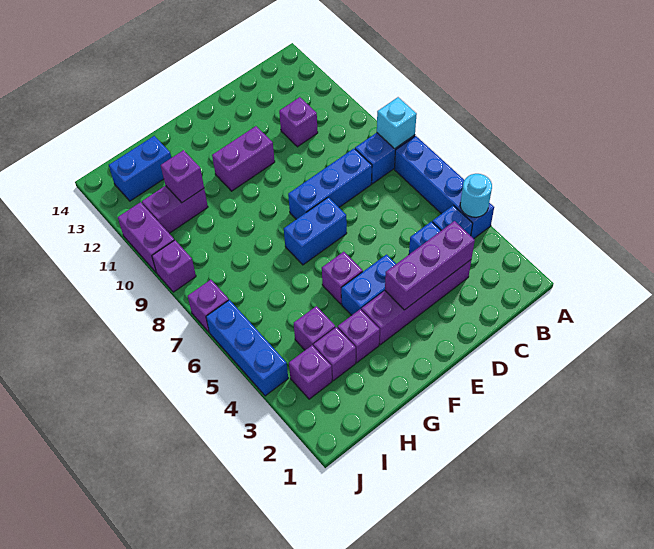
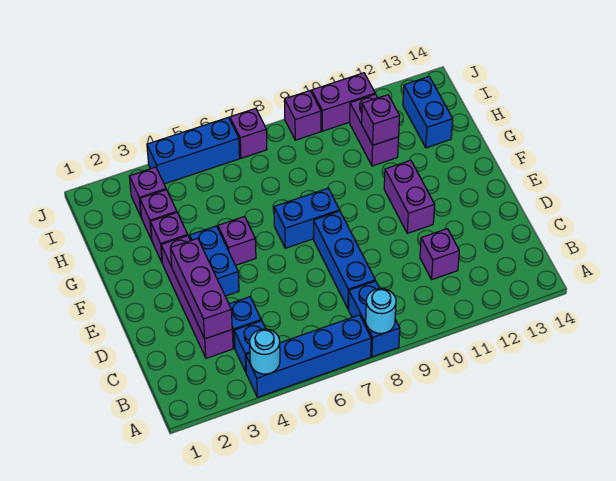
cyan 1x1 brick [377,97,417,149] -> cyan 1x1 round brick [366,289,396,333]
blue 1x2 brick [284,197,347,265] -> blue 1x2 brick turned to [274,188,340,248]
purple 1x1 brick [294,306,335,350] -> none

